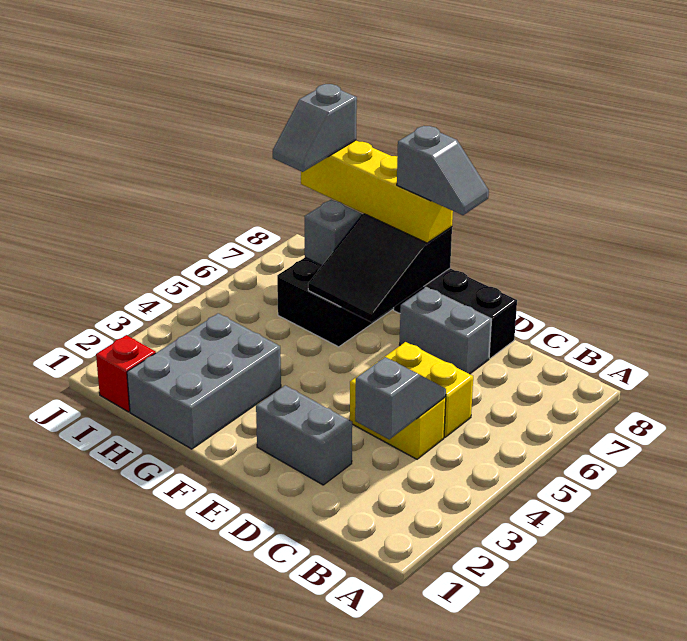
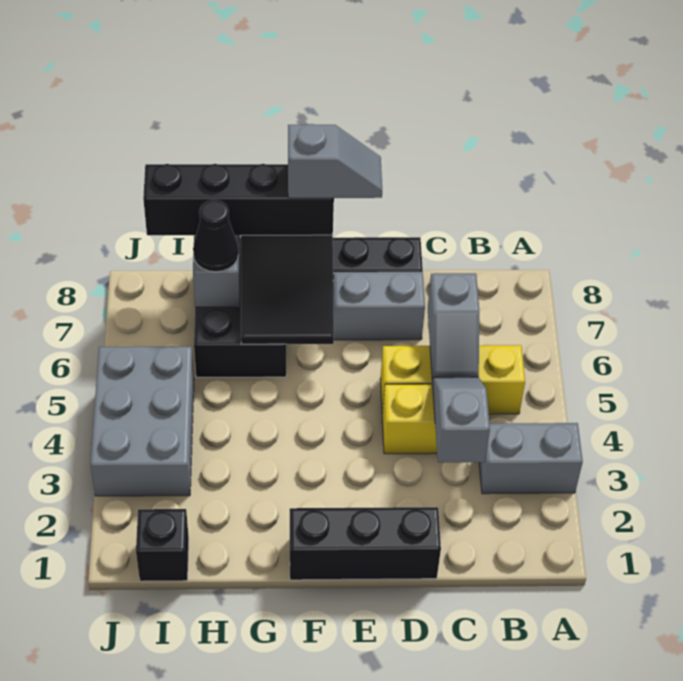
yellow 1x2 brick [379,342,473,437] -> yellow 1x3 brick [380,345,525,414]
none -> black 1x3 brick [290,507,441,580]
grey 1x2 brick [256,385,352,485] -> grey 1x2 brick moved to [479,423,583,494]
yellow 1x4 brick [301,140,453,243] -> black 1x4 brick [143,164,334,235]
grey 2x3 brick [127,313,281,449] -> grey 2x3 brick moved to [90,347,194,496]
none -> black 1x1 cone [193,200,239,272]
red 1x1 brick [96,335,156,412] -> black 1x1 brick [136,509,189,581]
grey 1x2 slope [273,84,357,172] -> grey 1x2 slope moved to [428,273,479,382]

